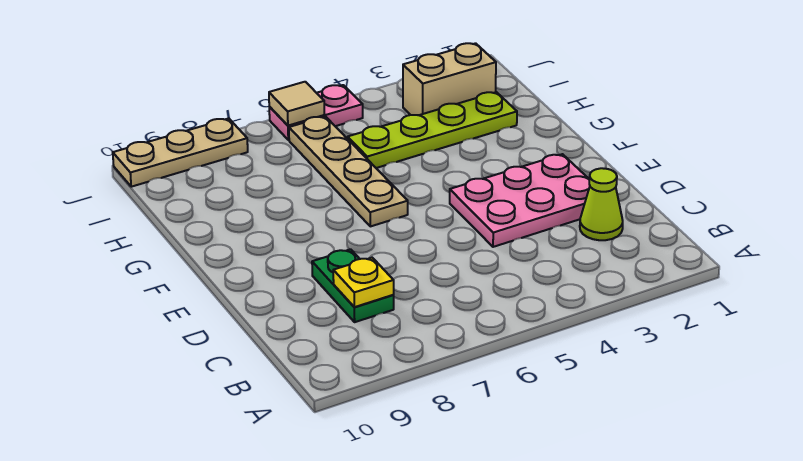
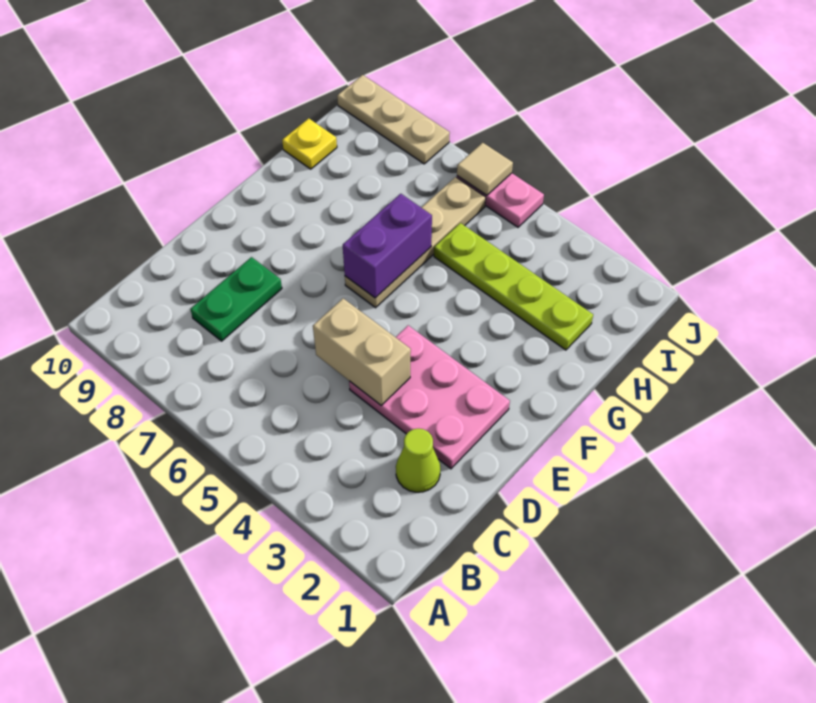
yellow 1x1 plate [333,258,394,307] -> yellow 1x1 plate moved to [282,118,337,169]
none -> purple 1x2 brick [343,194,432,298]
tan 1x2 brick [403,43,496,115] -> tan 1x2 brick moved to [313,298,411,405]

